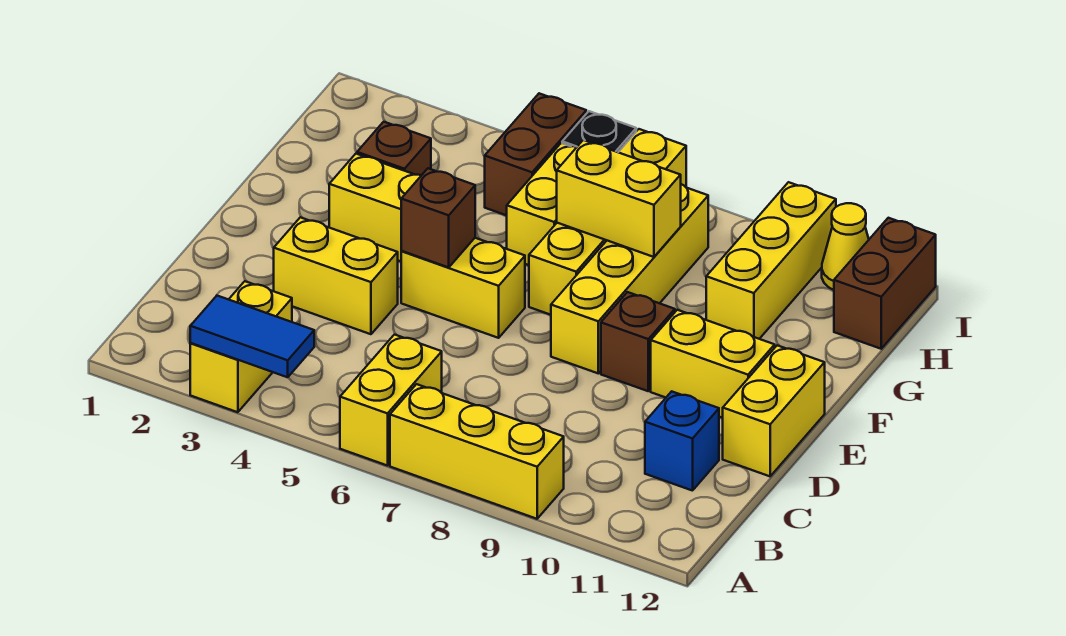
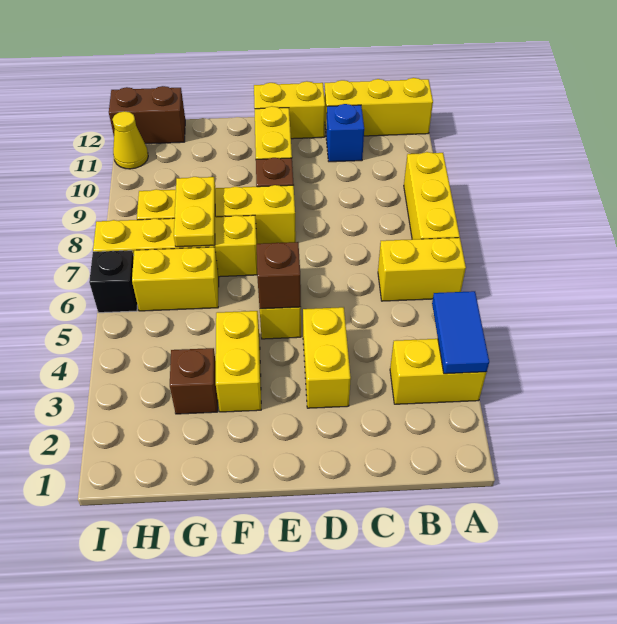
yellow 1x2 brick [557,140,681,257] -> yellow 1x2 plate [174,177,215,247]
yellow 1x3 brick [706,182,836,339] -> yellow 1x3 brick moved to [324,78,433,136]
brown 1x2 brick [485,93,586,215] -> none

